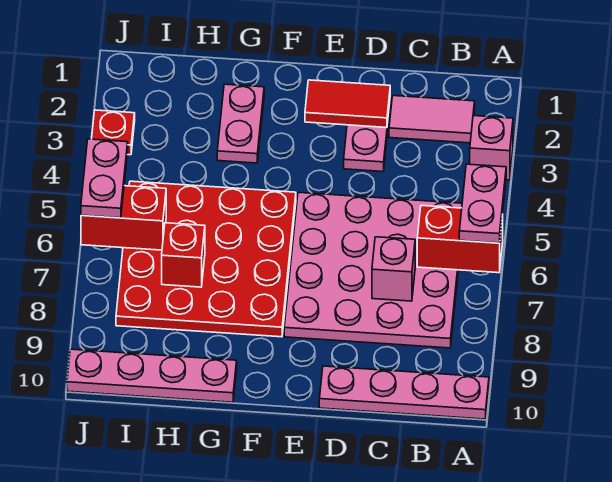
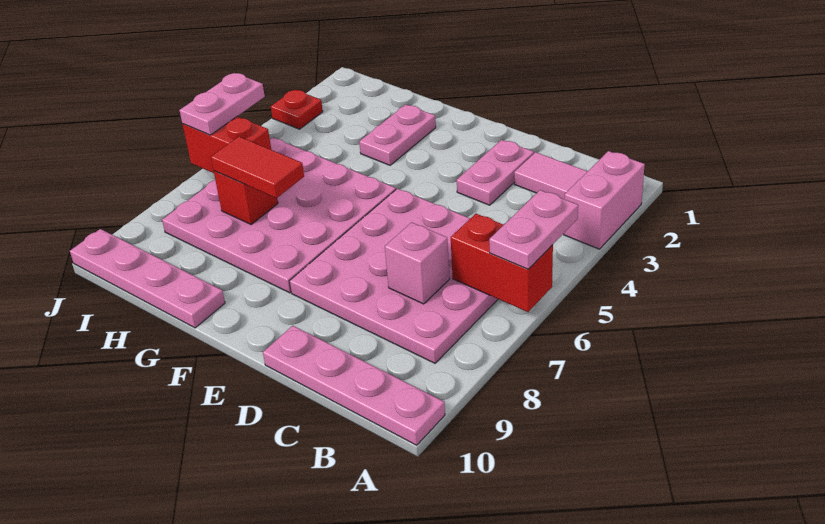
pink 1x1 brick [470,116,513,180] -> pink 1x2 brick [564,151,645,249]
red 1x2 tile [305,80,390,128] -> red 1x2 tile moved to [211,137,304,198]
red 4x4 plate [116,181,296,337] -> pink 4x4 plate [162,138,396,293]

